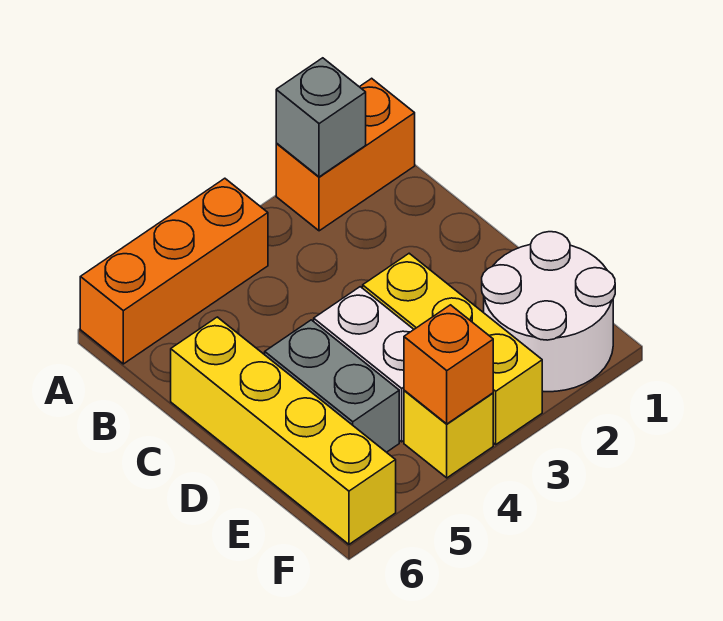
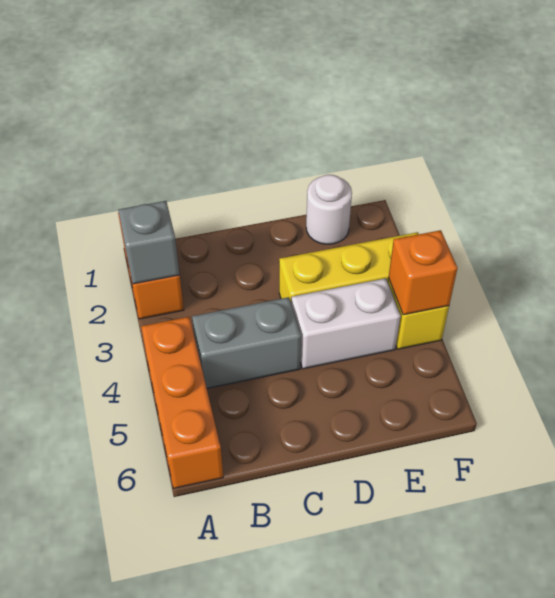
yellow 1x4 brick [171,317,396,544] -> none
grey 1x2 brick [265,320,399,452] -> grey 1x2 brick moved to [192,297,301,388]
white 2x2 round brick [482,232,615,392] -> white 1x1 round brick [306,175,352,244]

